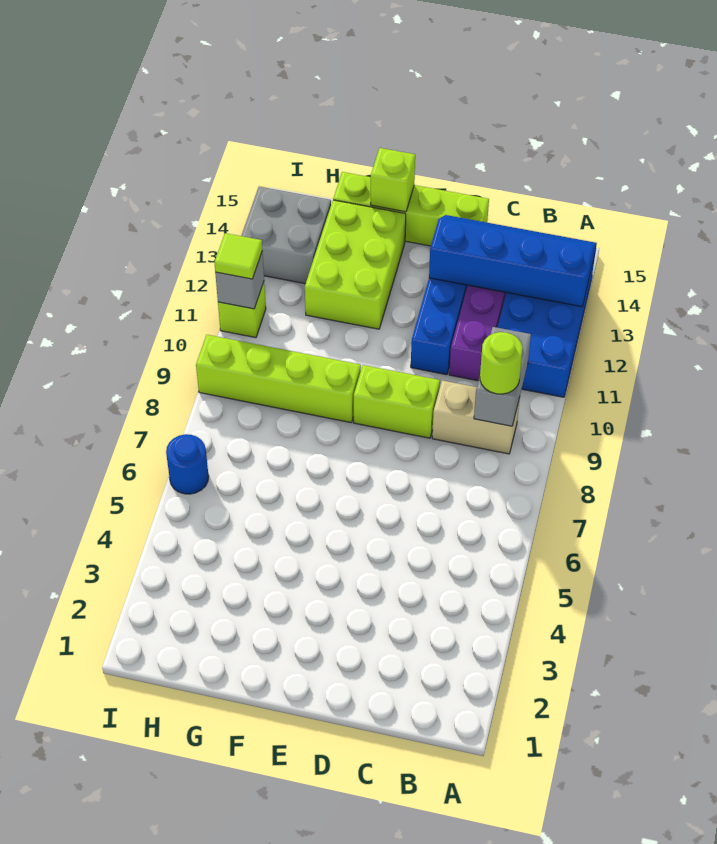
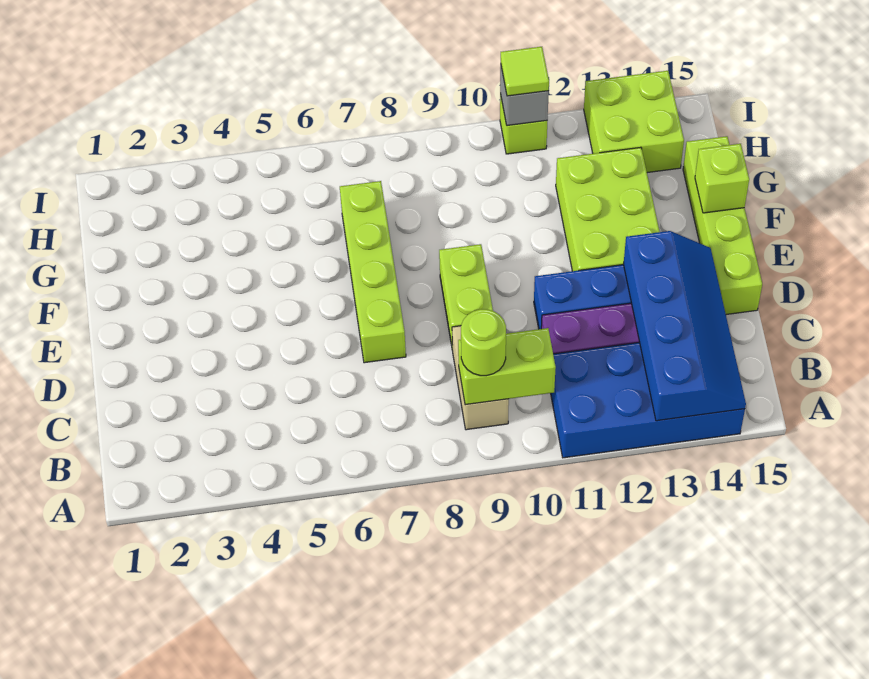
grey 1x2 brick [474,327,531,426] -> lime 1x2 brick [458,328,556,405]
lime 1x4 brick [196,335,361,423] -> lime 1x4 brick moved to [340,181,406,363]
lime 2x3 brick [305,200,406,329] -> lime 2x3 brick turned to [556,147,660,271]
grey 2x2 brick [241,187,331,284] -> lime 2x2 brick [584,71,684,173]
blue 1x1 round brick [166,434,209,494] -> none

